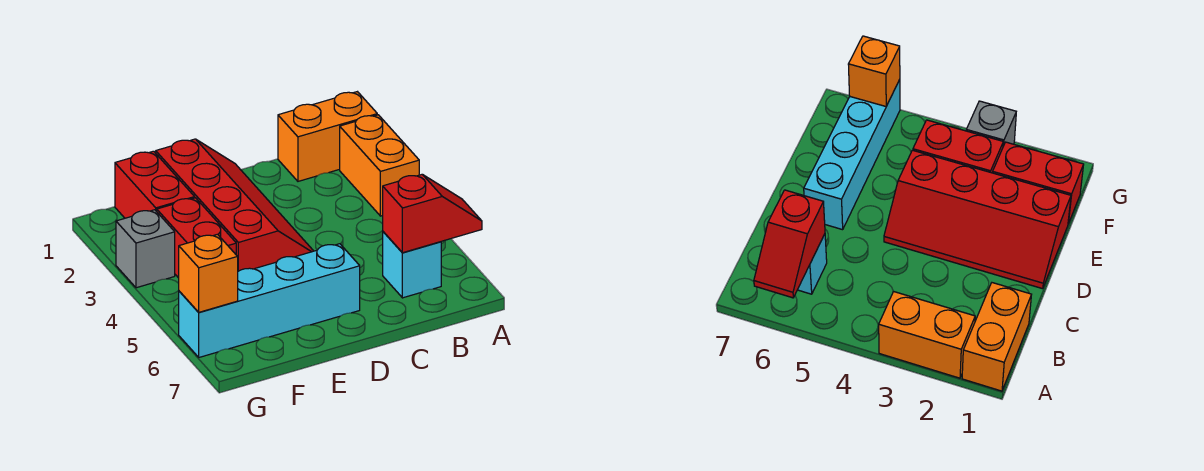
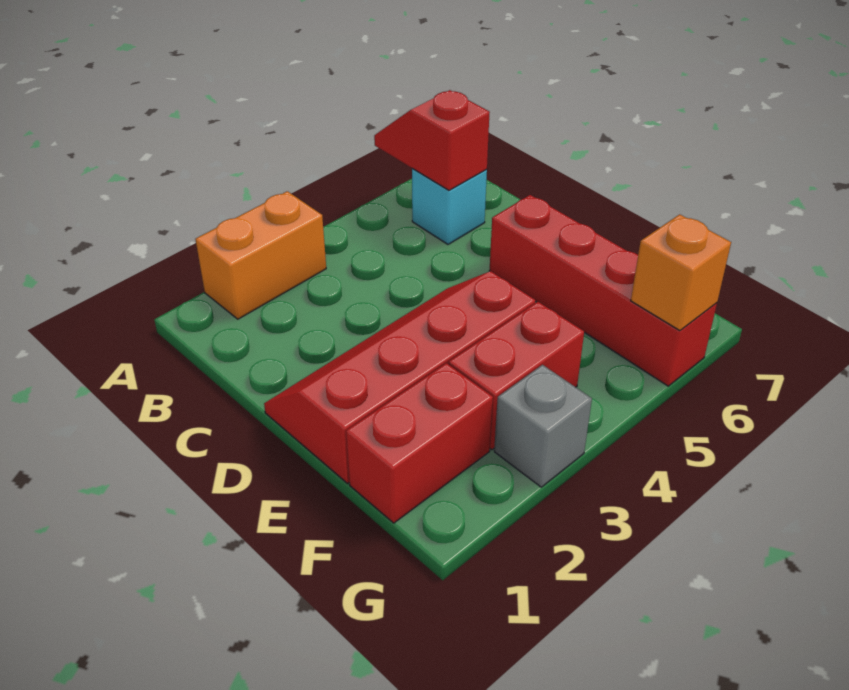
orange 1x2 brick [278,92,377,181] -> none
cyan 1x4 brick [179,244,360,357] -> red 1x4 brick [489,195,717,386]

